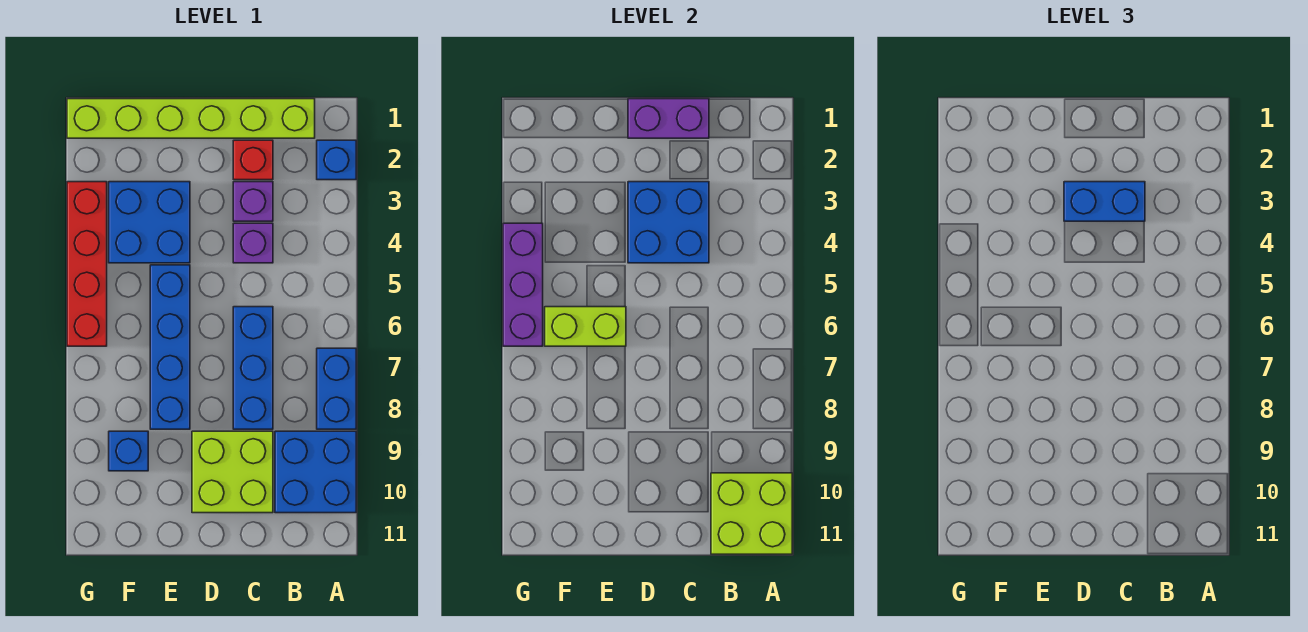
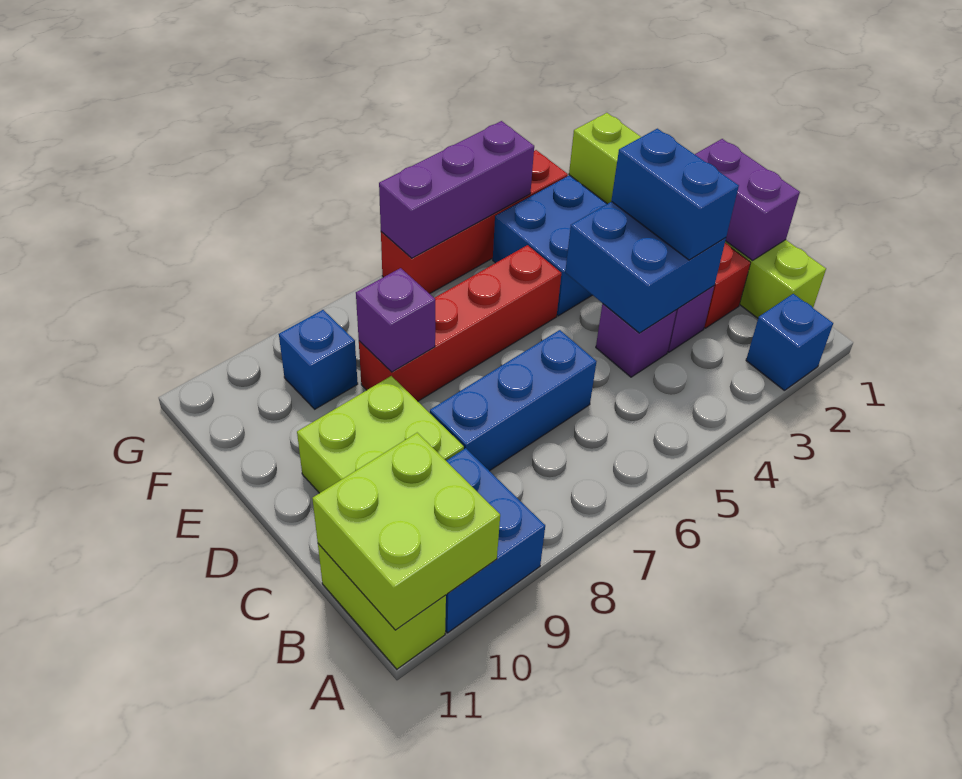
blue 1x2 brick [317,348,356,429] -> none
blue 1x4 brick [150,265,190,429] -> red 1x4 brick [359,245,561,401]
lime 1x2 brick [545,307,626,346] -> lime 1x2 brick moved to [318,544,446,669]
none -> purple 1x1 brick [356,268,435,372]

